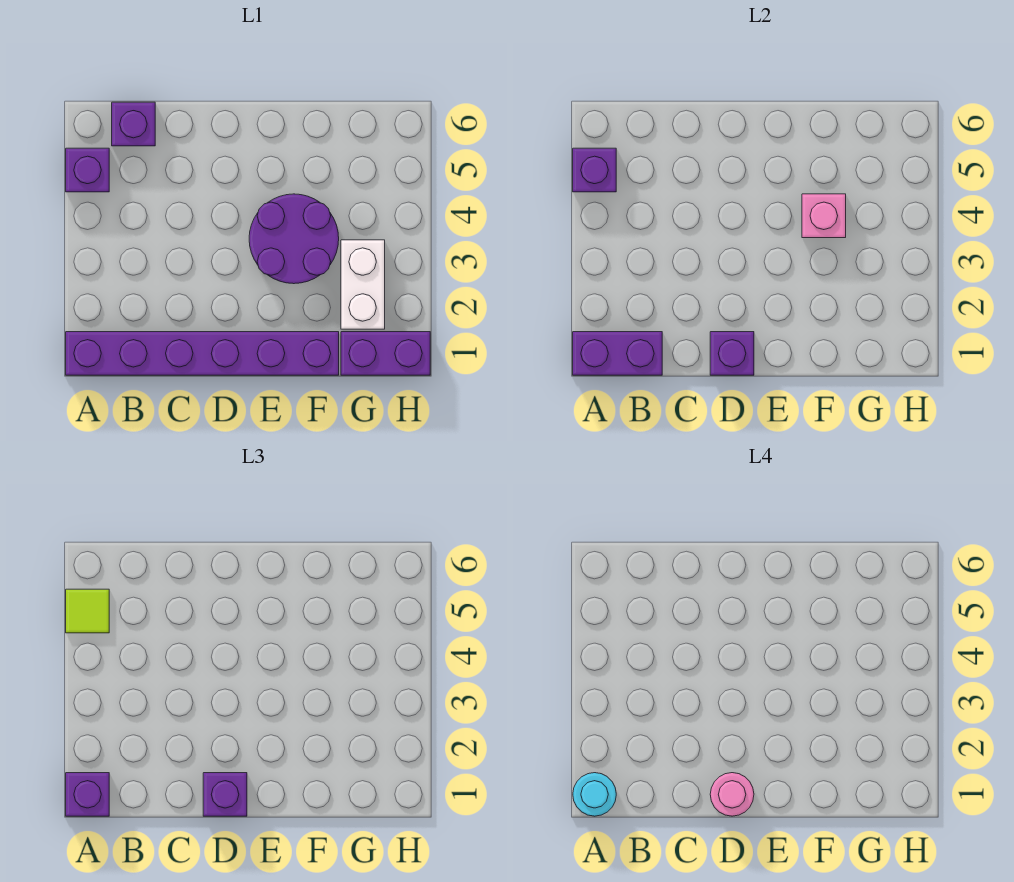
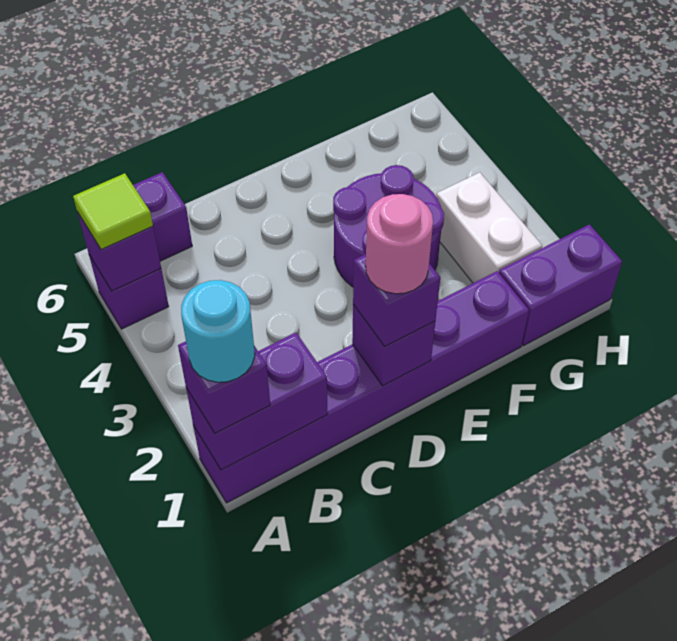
pink 1x1 brick [802,194,846,238] -> none

